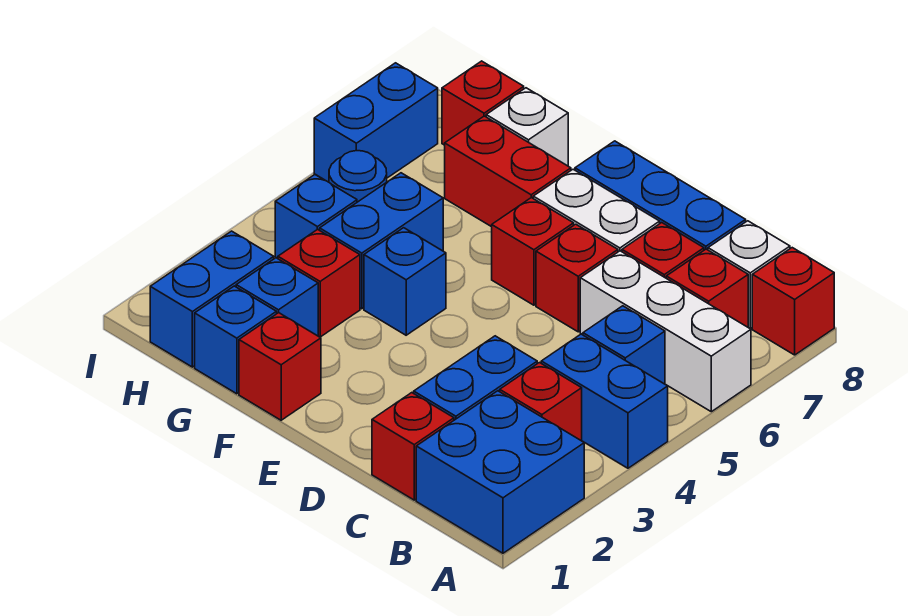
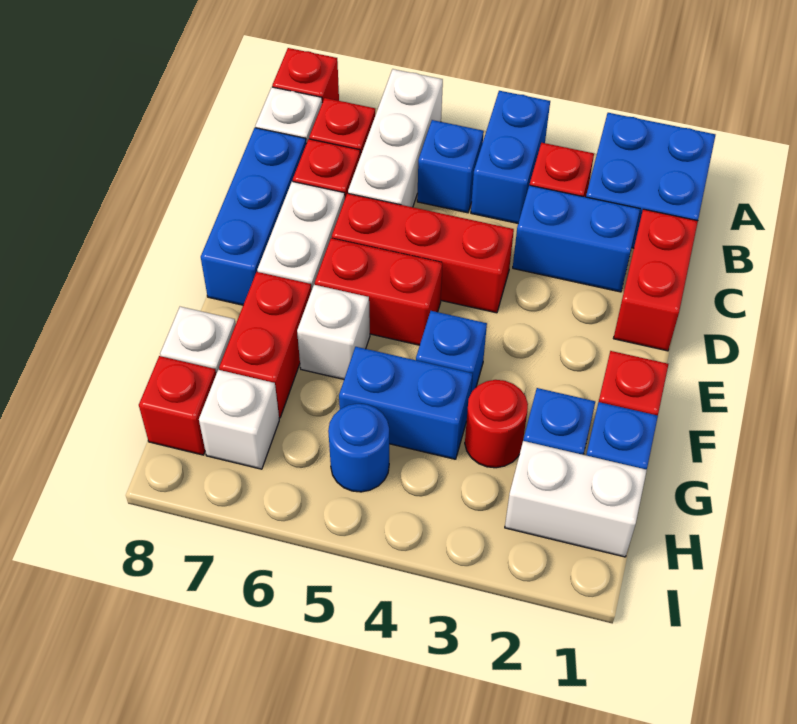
red 1x1 brick [372,393,454,500] -> red 1x2 brick [613,209,698,351]
red 1x1 brick [536,224,618,332] -> red 1x3 brick [332,193,514,313]
red 1x1 brick [492,198,574,305] -> red 1x2 brick [315,238,442,345]
none -> white 1x1 brick [297,285,370,379]
red 1x1 brick [278,229,360,337] -> red 1x1 round brick [465,380,528,468]
blue 1x2 brick [150,231,274,367] -> white 1x2 brick [505,441,647,557]
blue 1x1 brick [275,175,357,258] -> none
none -> white 1x1 brick [199,370,279,469]
blue 1x2 brick [314,63,438,182] -> none

